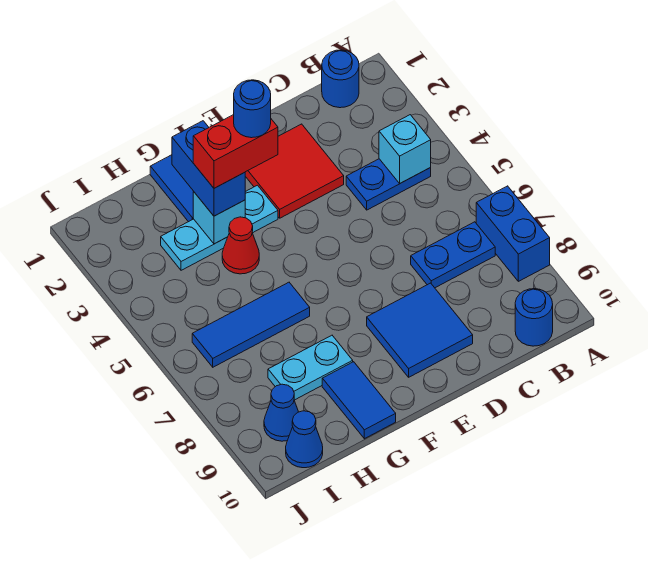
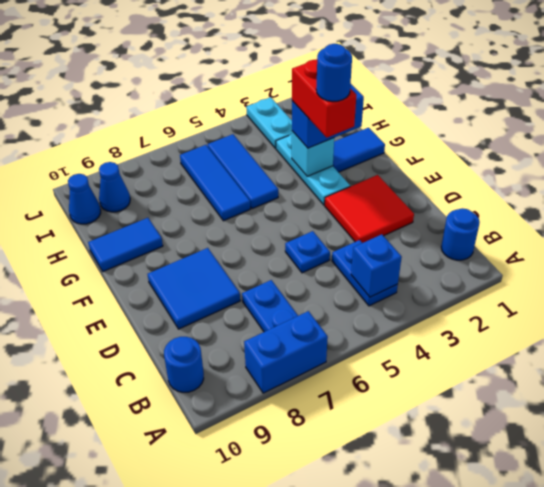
cyan 1x1 brick [379,115,431,183] -> blue 1x1 brick [351,234,402,297]
none -> blue 1x1 plate [285,231,330,273]
red 1x1 cone [222,217,259,274] -> none
none -> blue 1x3 tile [207,134,278,209]
cyan 1x2 plate [268,335,353,400] -> cyan 1x2 plate moved to [246,97,292,148]

